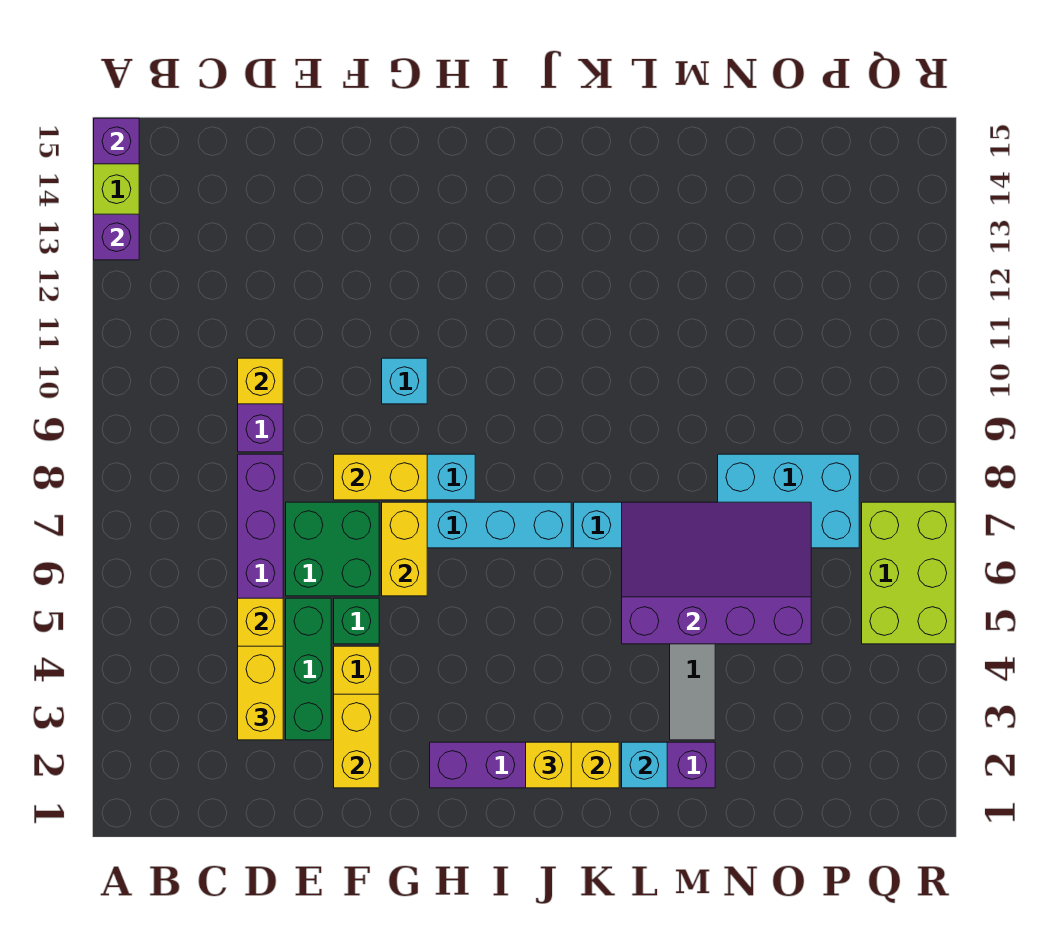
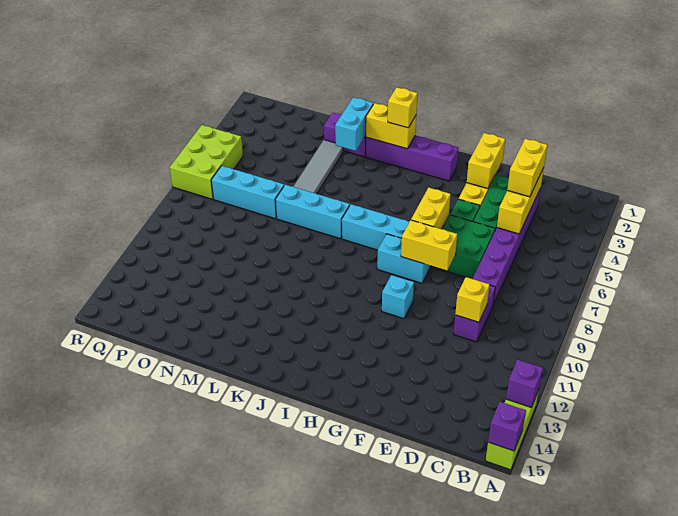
cyan 1x1 brick [622,742,667,788] -> cyan 1x2 brick [335,97,373,151]
purple 3x4 slope [622,502,811,644] -> none
cyan 2x3 brick [718,454,859,548] -> cyan 1x3 brick [211,166,284,219]

